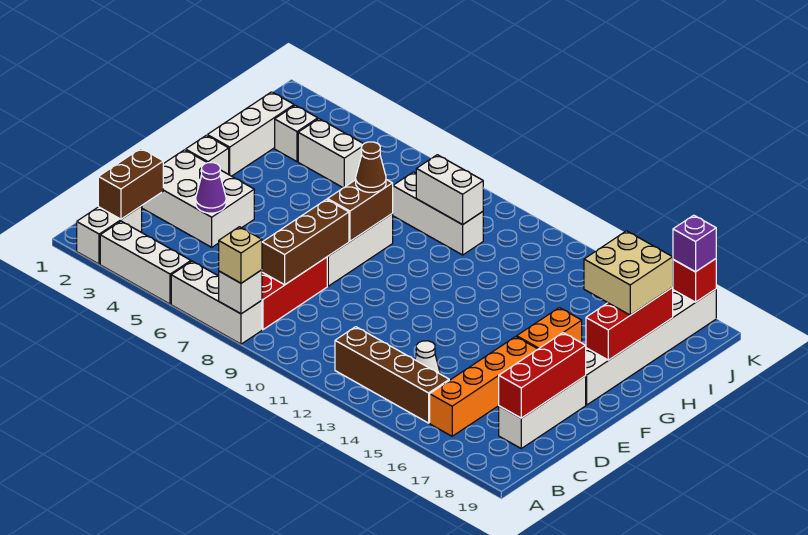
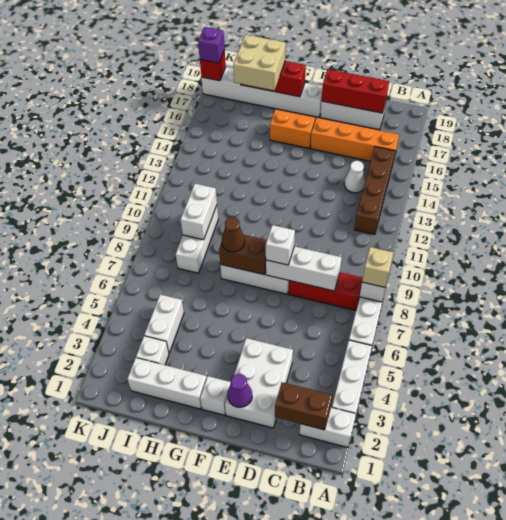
brown 1x3 brick [262,199,349,285] -> white 1x3 brick [266,246,342,291]
purple 1x1 cone [196,162,226,213] -> purple 1x1 cone moved to [228,374,252,407]
none -> white 1x1 brick [266,225,295,265]

